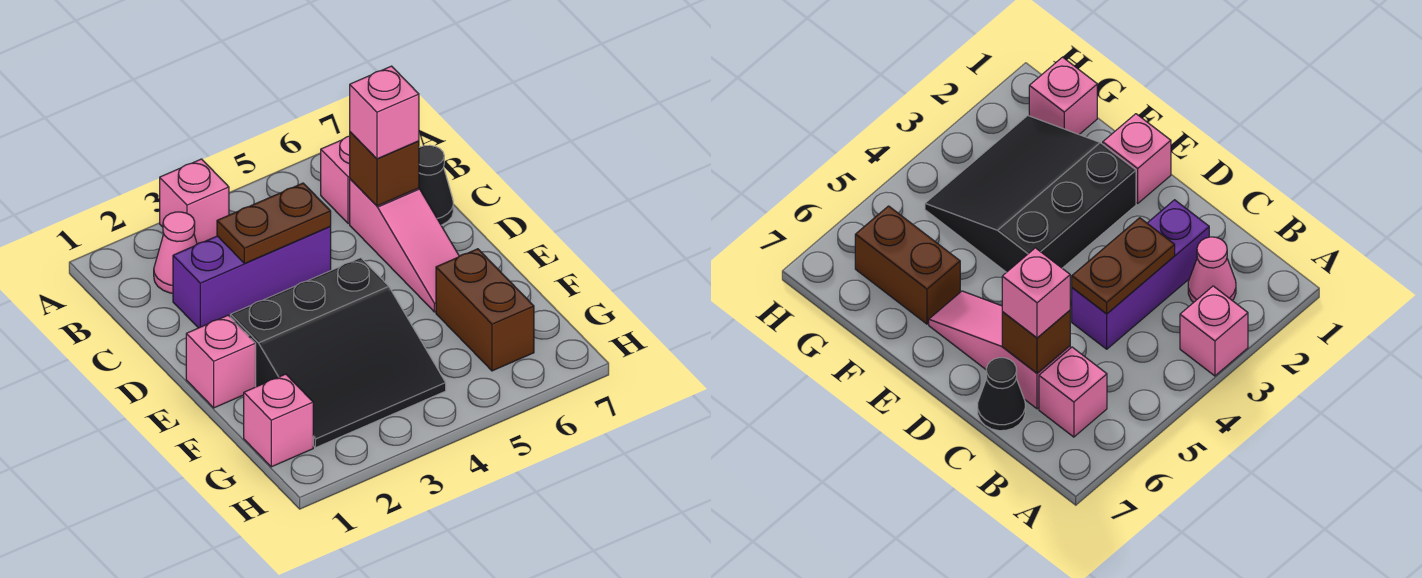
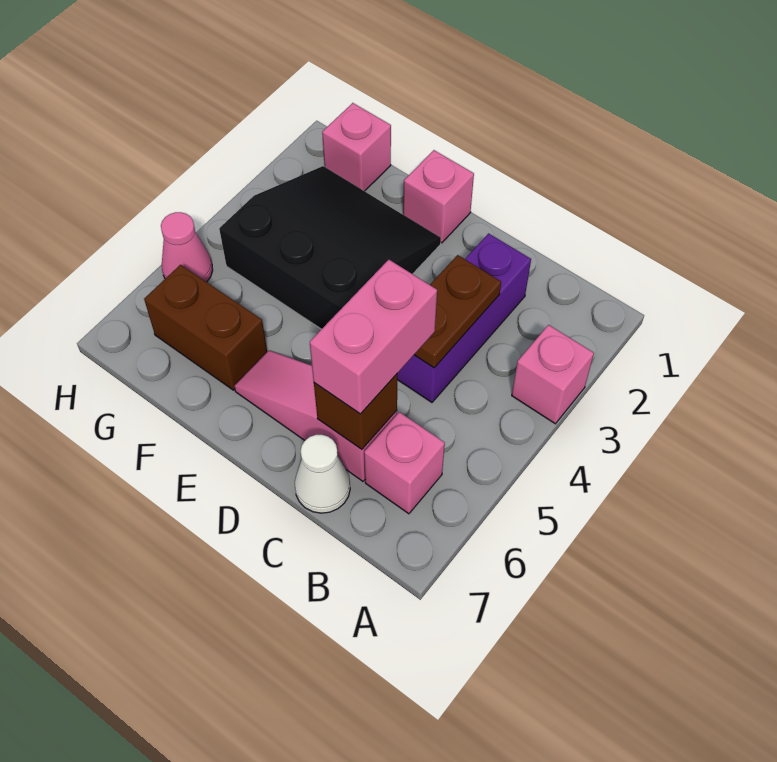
pink 1x1 cone [154,212,197,293] -> pink 1x1 cone moved to [161,212,213,282]
pink 1x1 brick [350,66,419,159] -> pink 1x2 brick [310,260,437,414]
black 1x1 cone [419,145,453,225] -> white 1x1 cone [295,435,350,513]
black 3x3 slope [230,258,446,448] -> black 3x3 slope turned to [219,166,441,329]

